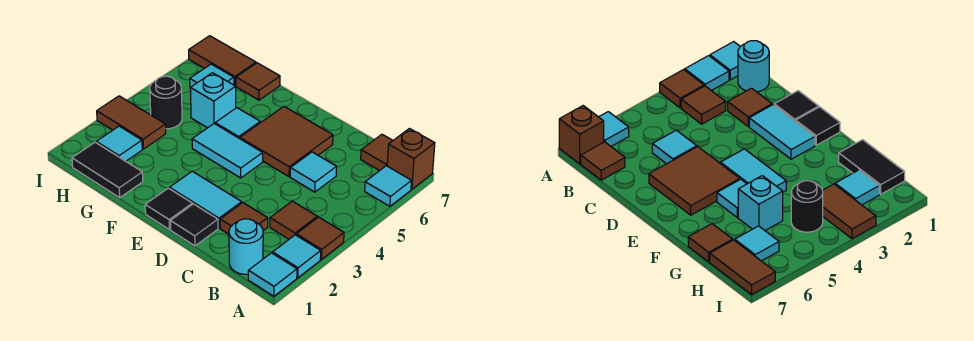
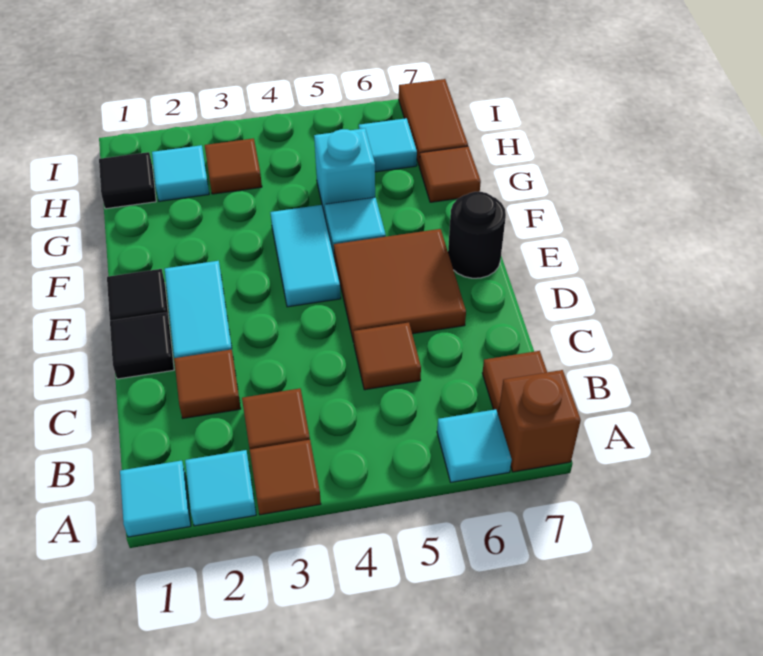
cyan 1x1 round brick [229,219,263,274] -> none
cyan 1x1 tile [290,152,337,192] -> brown 1x1 tile [354,322,421,390]
black 1x2 tile [72,142,143,198] -> black 1x1 tile [99,152,156,209]
brown 1x2 tile [97,96,166,149] -> brown 1x1 tile [205,138,262,194]
black 1x1 round brick [150,76,182,129] -> black 1x1 round brick moved to [448,192,506,278]

